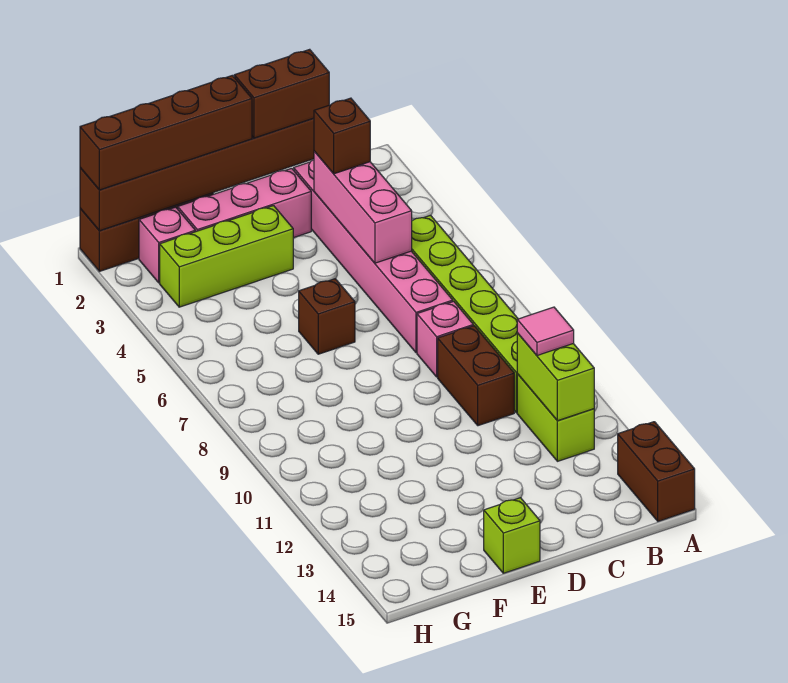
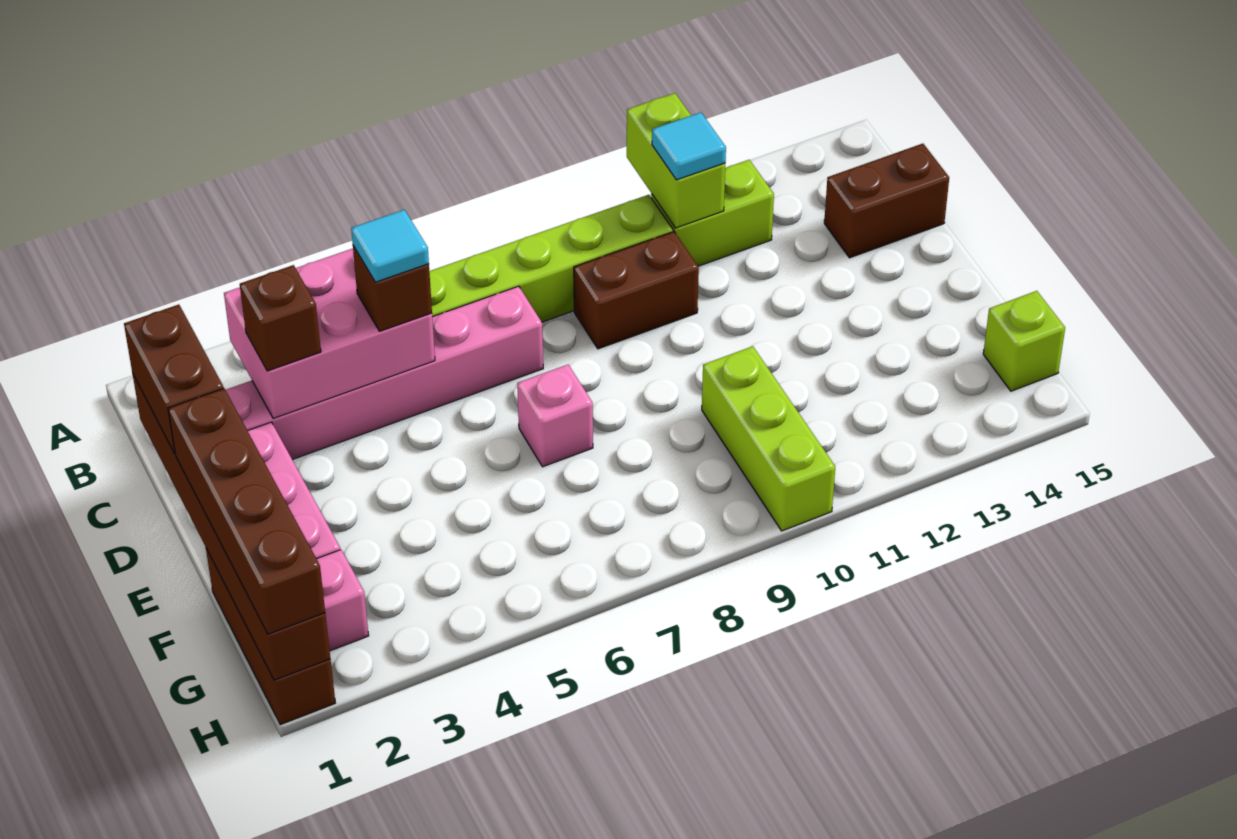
brown 1x2 brick [618,422,695,521] -> brown 1x2 brick moved to [824,144,949,258]
lime 1x2 brick [517,333,594,421] -> lime 1x2 brick turned to [627,93,725,228]
pink 1x1 tile [517,307,574,356] -> cyan 1x1 tile [652,112,726,180]
pink 1x3 brick [314,151,412,263] -> pink 2x3 brick [224,249,435,419]
none -> cyan 1x1 tile [351,210,429,282]
pink 1x1 brick [417,301,473,377] -> pink 1x1 brick moved to [517,365,593,467]
lime 1x3 brick [160,206,293,307] -> lime 1x3 brick moved to [702,346,835,531]
brown 1x1 brick [299,279,355,354] -> brown 1x1 brick moved to [353,246,432,331]
lime 1x1 brick [484,498,540,573] -> lime 1x1 brick moved to [983,291,1065,391]

